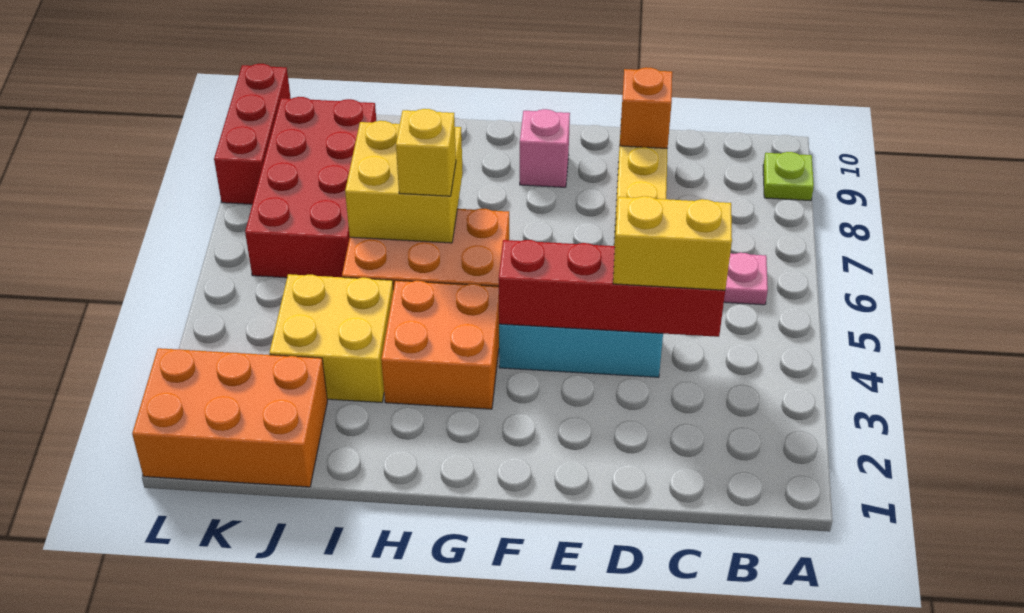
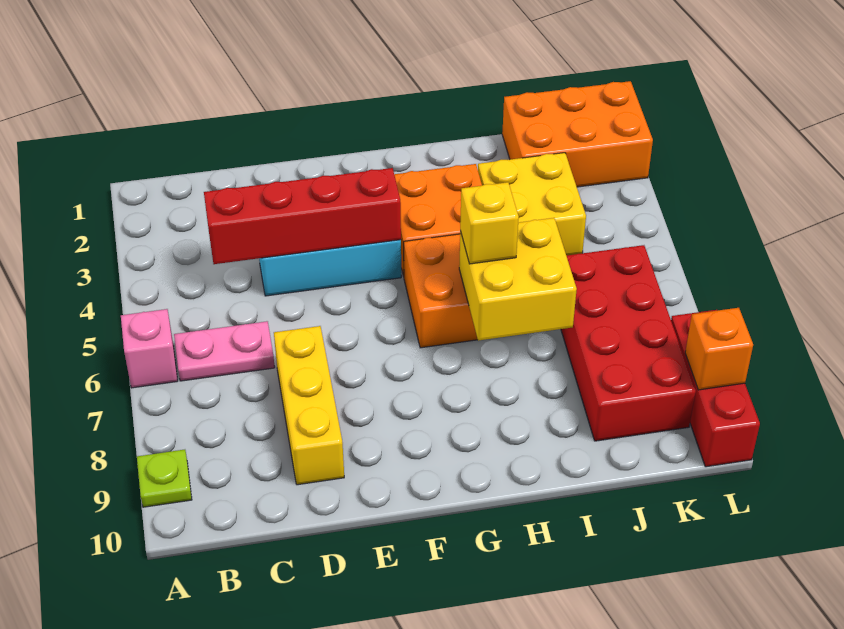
yellow 1x2 brick [613,196,732,290] -> none
orange 1x1 brick [620,67,672,148] -> orange 1x1 brick moved to [685,308,753,390]
pink 1x1 brick [520,109,570,187] -> pink 1x1 brick moved to [121,309,178,388]

